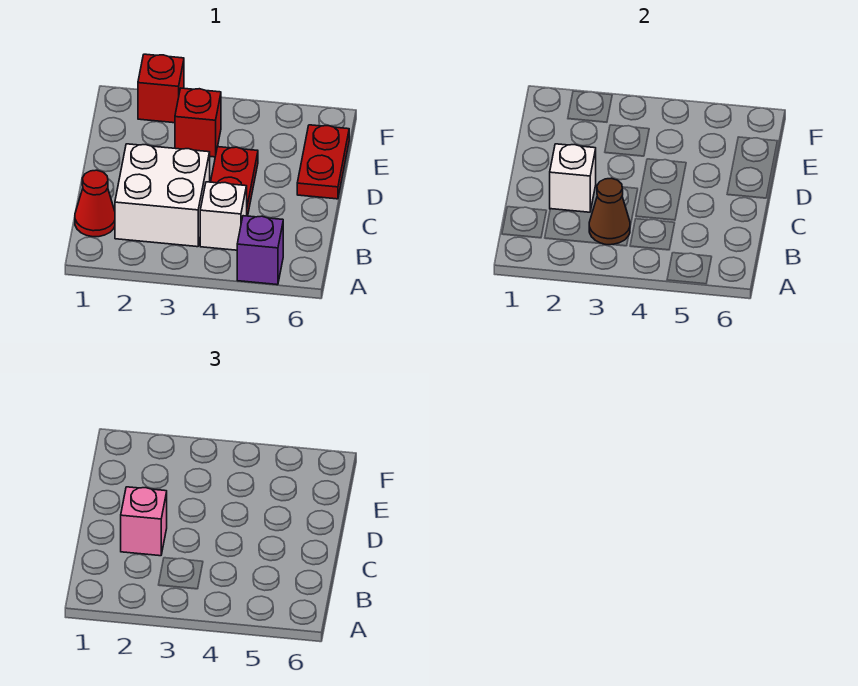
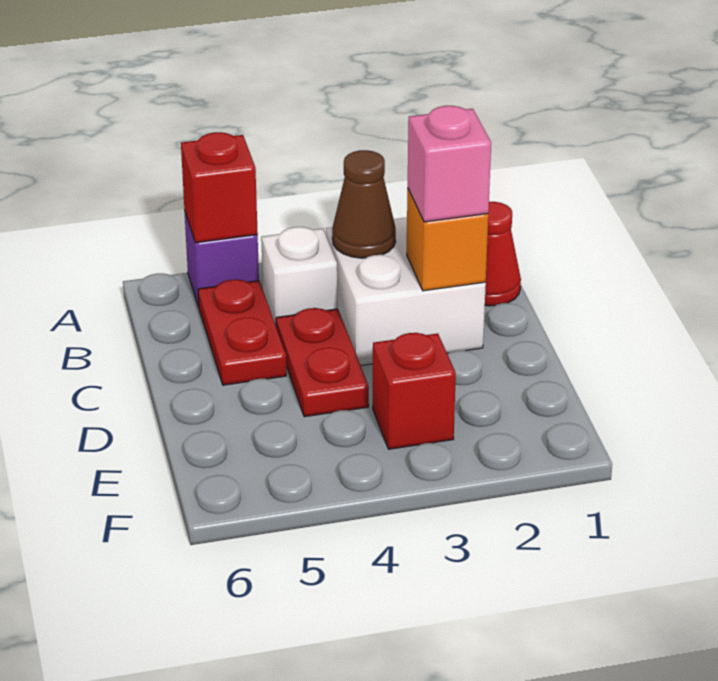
white 1x1 brick [550,144,596,212] -> orange 1x1 brick [407,188,488,291]
red 1x2 plate [297,125,349,199] -> red 1x2 plate moved to [198,279,286,385]
red 1x1 brick [138,54,184,123] -> red 1x1 brick moved to [181,132,258,243]

